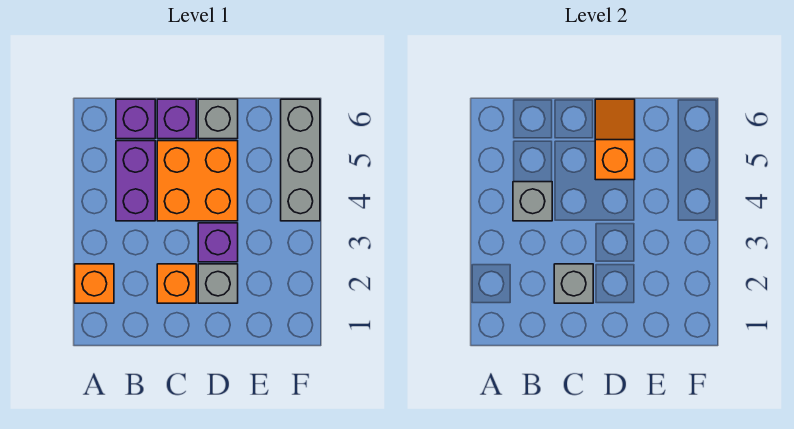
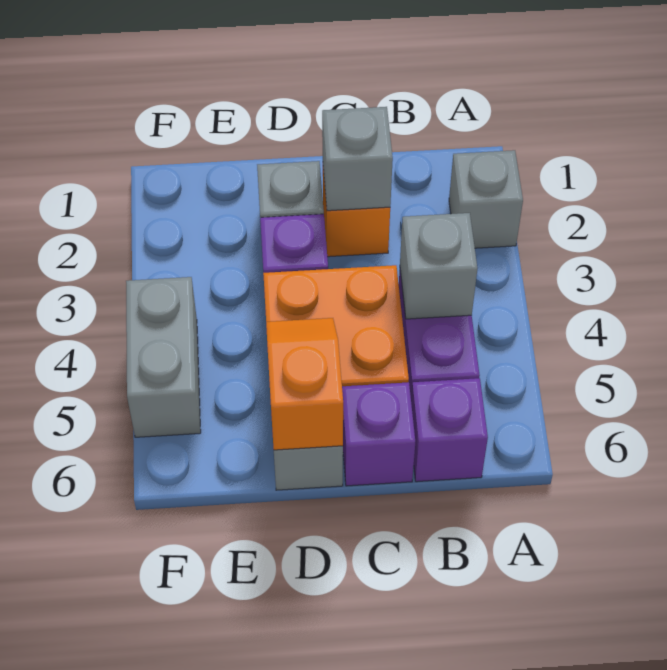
orange 1x1 brick [75,264,114,303] -> grey 1x1 brick [449,150,523,248]
orange 1x2 slope [595,99,635,180] -> orange 1x2 slope turned to [266,318,343,450]
grey 1x3 brick [281,99,320,221] -> grey 1x2 brick [126,277,201,437]

